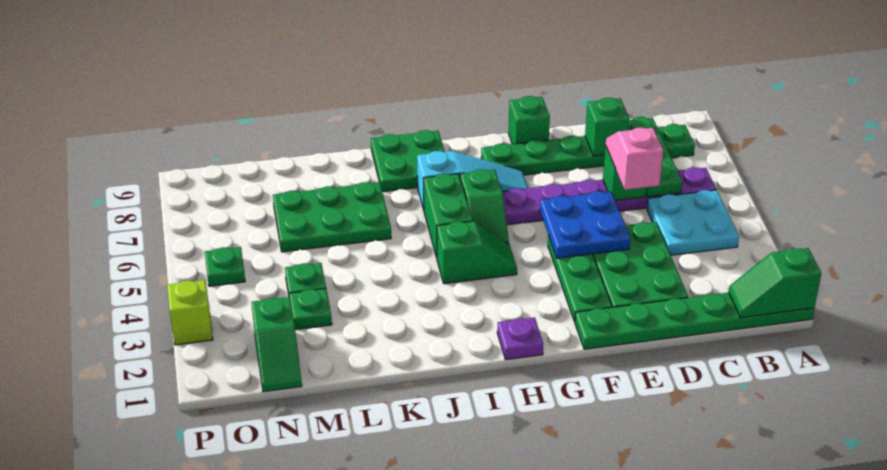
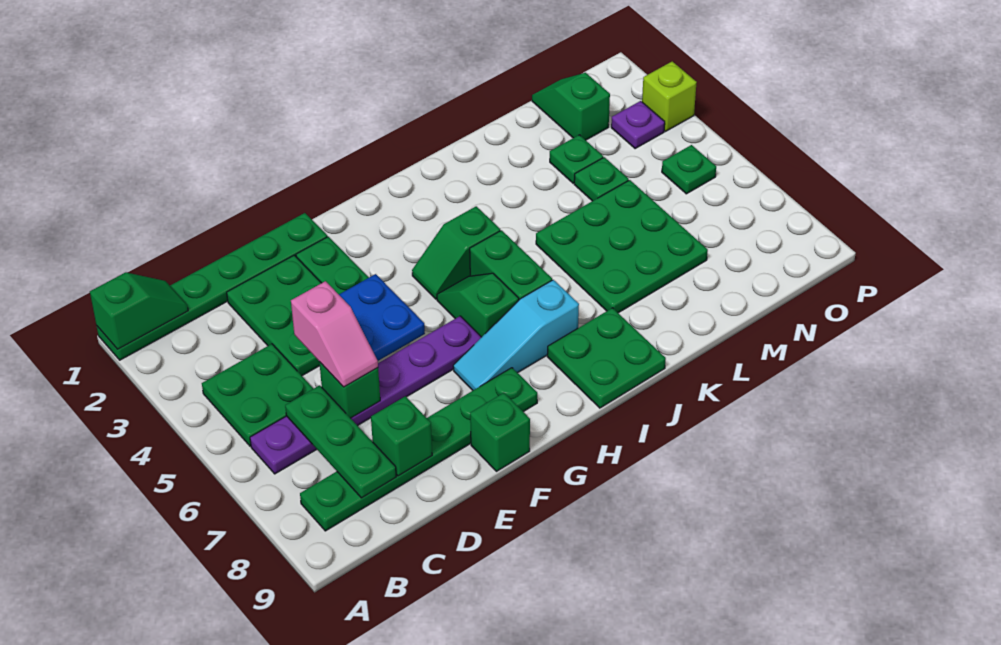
cyan 2x2 plate [647,190,739,255] -> green 2x2 plate [202,344,314,446]
purple 1x1 plate [497,317,543,360] -> purple 1x1 plate moved to [611,101,665,149]
green 2x3 plate [273,182,391,252] -> green 3x3 plate [536,180,708,313]

